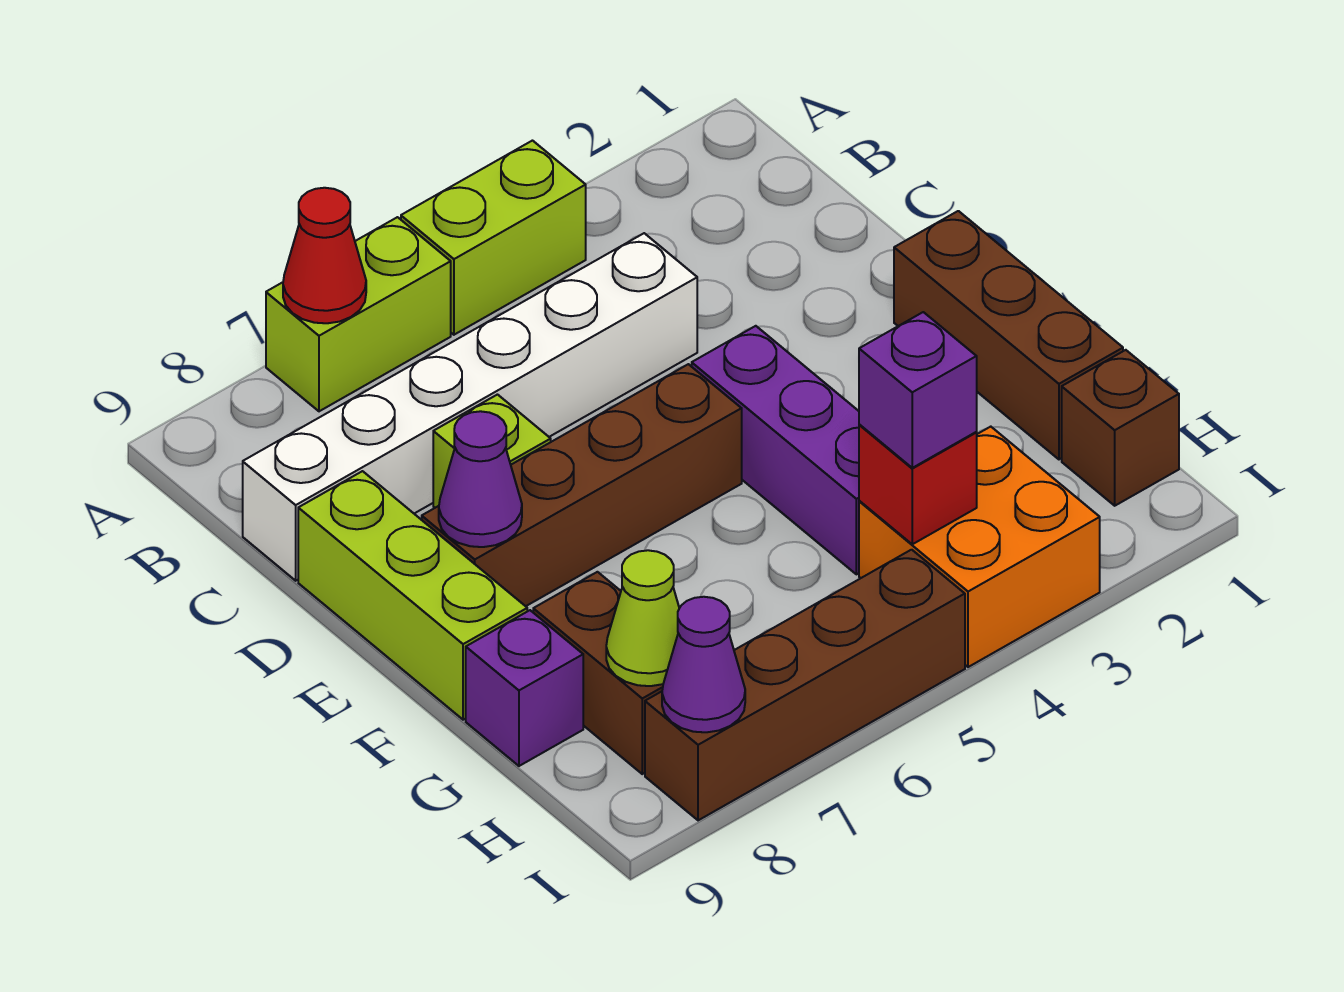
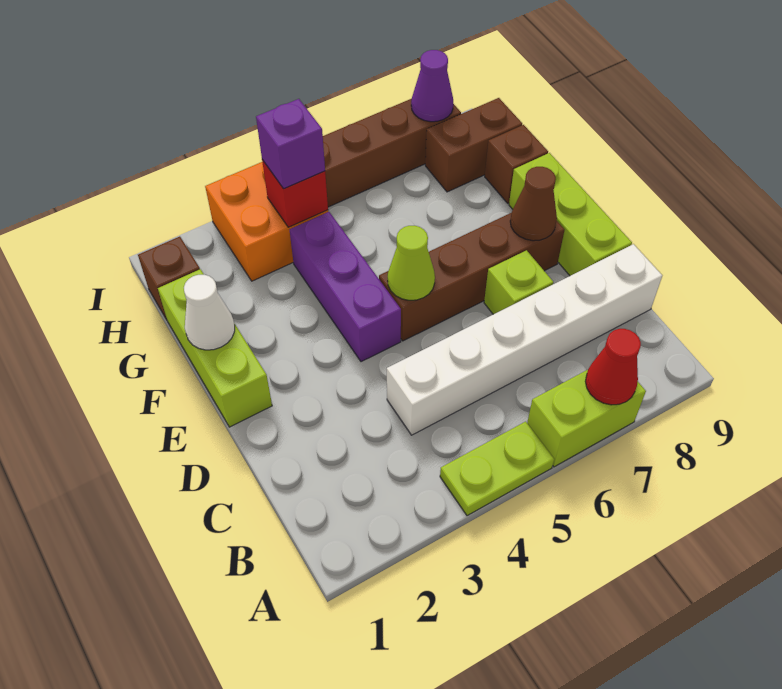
lime 1x2 brick [401,141,586,335] -> lime 1x2 plate [440,422,554,516]
brown 1x3 brick [894,211,1123,459] -> lime 1x3 brick [158,269,272,427]
purple 1x1 cone [439,411,522,547] -> brown 1x1 cone [510,167,557,241]
none -> white 1x1 cone [184,275,235,350]
brown 1x2 brick [533,572,663,774] -> brown 1x2 brick turned to [425,98,522,192]
purple 1x1 brick [466,610,583,766] -> brown 1x1 brick [485,125,548,203]
lime 1x1 cone [606,550,679,686] -> lime 1x1 cone moved to [388,226,435,300]

